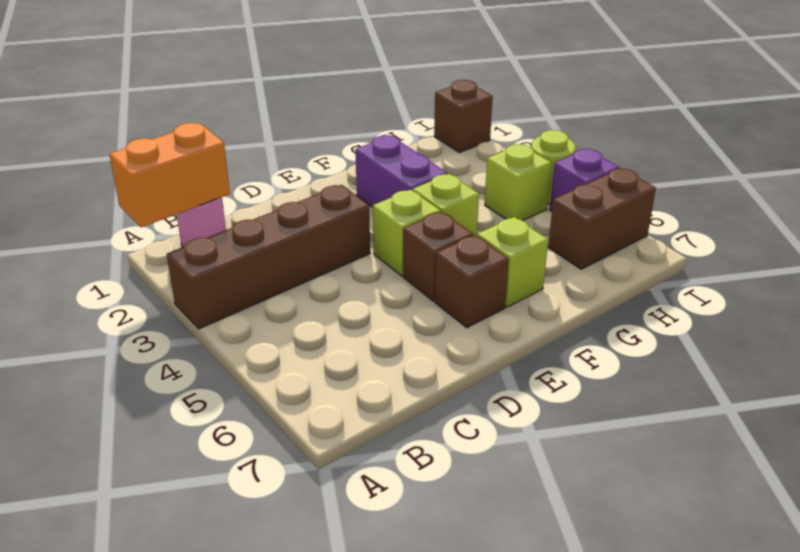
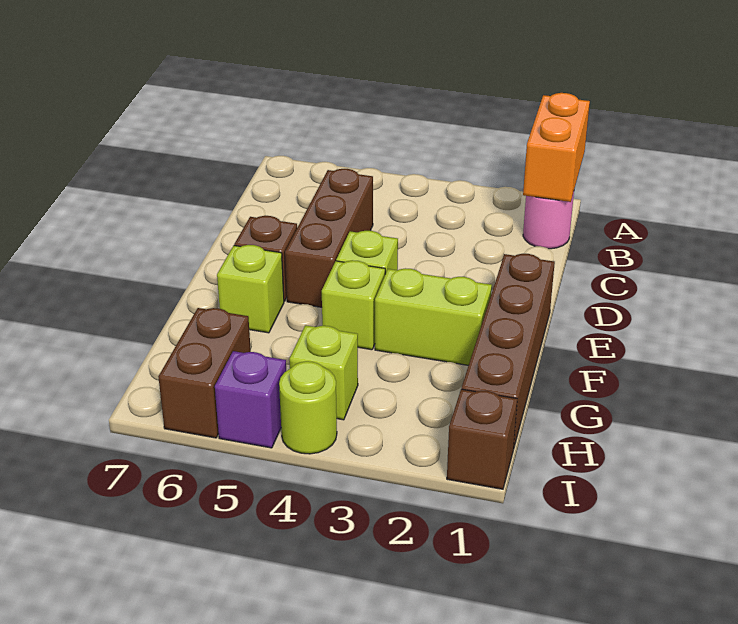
brown 1x4 brick [167,185,370,329] -> brown 1x4 brick moved to [462,254,555,449]
brown 1x1 brick [403,212,473,301] -> brown 1x3 brick [285,169,373,307]
purple 1x2 brick [355,135,448,207] -> lime 1x2 brick [375,268,492,365]

